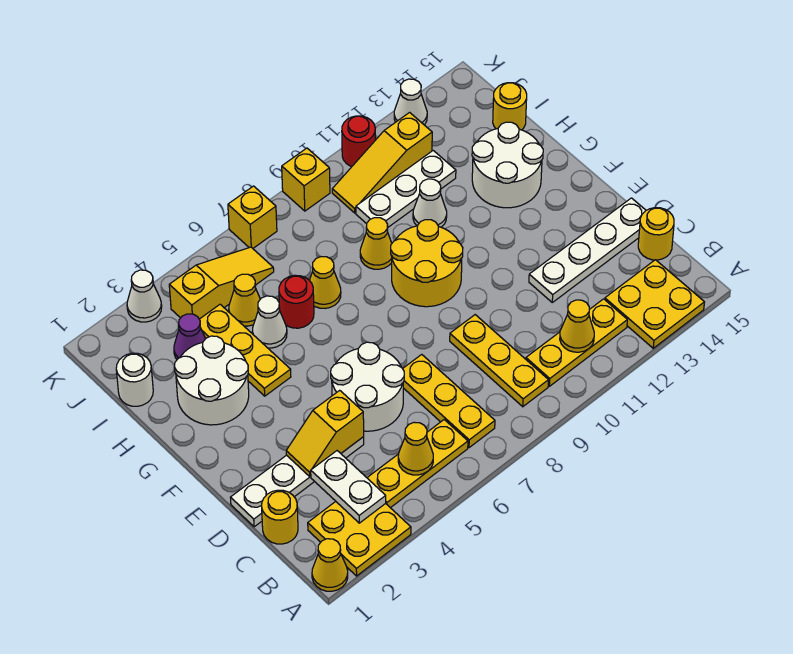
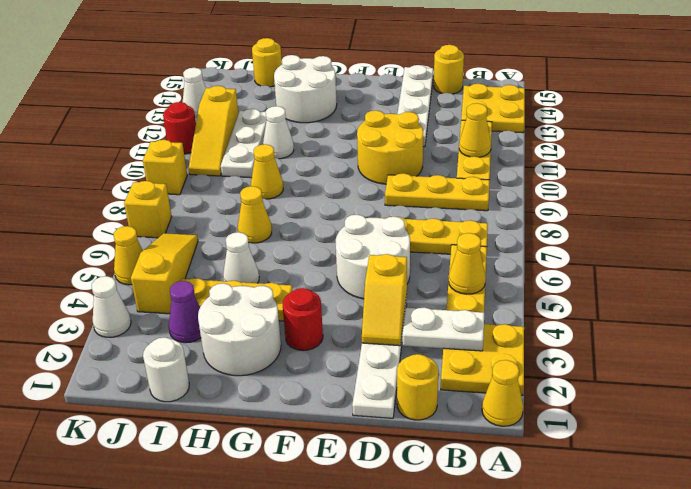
yellow 2x2 round brick [391,220,463,307] -> yellow 2x2 round brick moved to [357,110,423,184]
red 1x1 round brick [279,275,314,328] -> red 1x1 round brick moved to [283,288,323,350]
yellow 1x1 cone [229,274,260,326] -> yellow 1x1 cone moved to [114,226,143,285]

